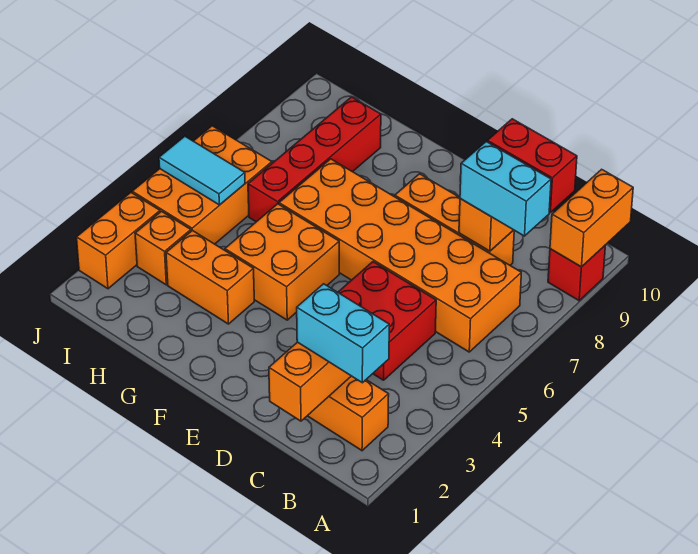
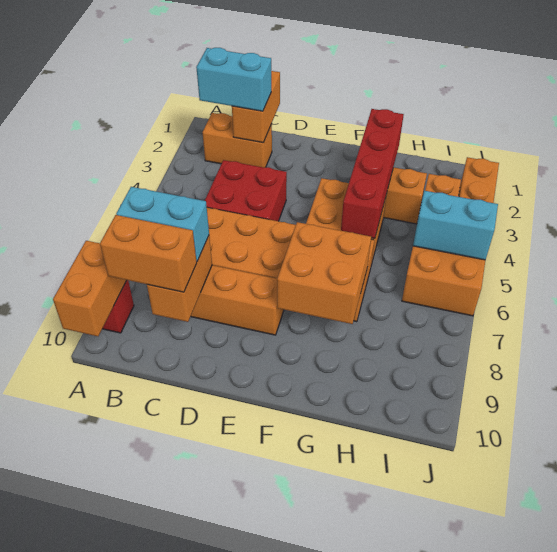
red 1x2 brick [487,119,577,212] -> orange 1x2 brick [100,215,197,292]
none -> orange 2x2 brick [277,222,371,324]
red 1x4 brick [248,97,381,222] -> red 1x4 brick moved to [341,109,404,238]
cyan 1x2 tile [159,136,245,205] -> cyan 1x2 brick [413,191,498,260]

